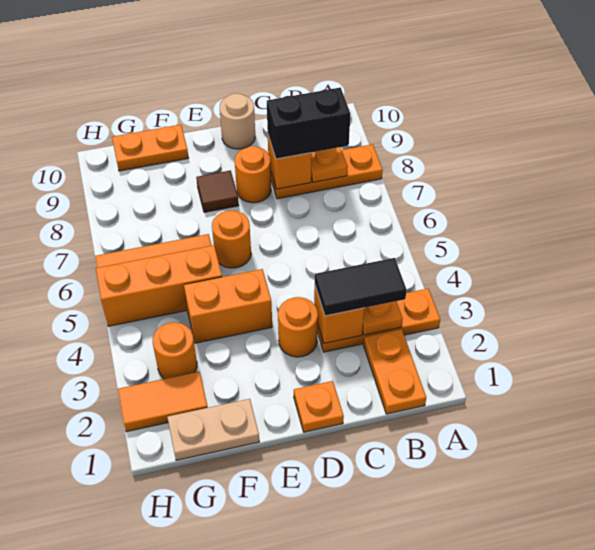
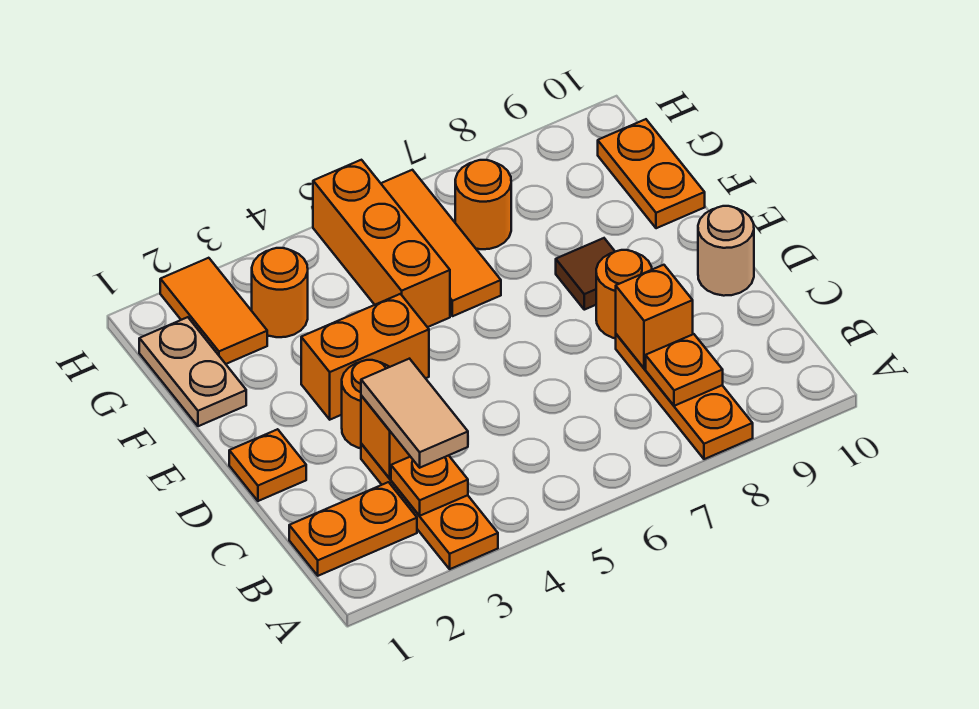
black 1x2 tile [315,258,407,316] -> tan 1x2 tile [361,359,468,468]
black 1x2 brick [267,87,351,159] -> none
orange 1x2 brick [184,269,272,343] -> orange 1x2 brick turned to [301,294,429,420]
orange 1x1 round brick [212,210,251,268] -> orange 1x1 round brick moved to [455,160,511,249]

